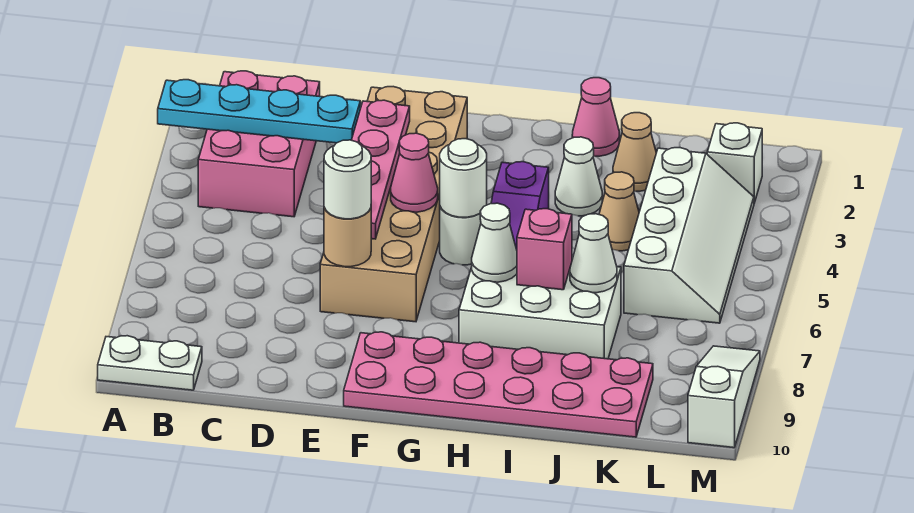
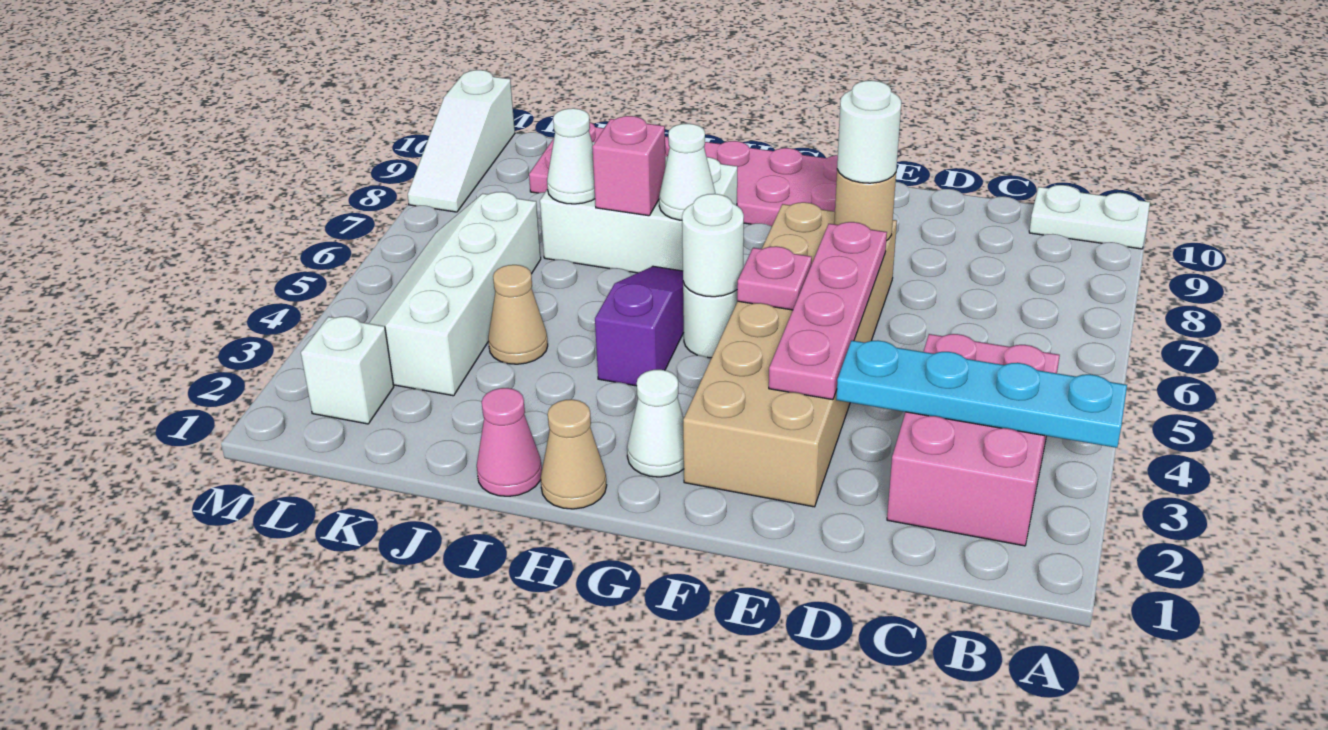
pink 1x1 cone [391,133,438,212] -> pink 1x1 plate [737,246,812,310]
white 1x1 cone [555,137,602,216] -> white 1x1 cone moved to [627,370,684,477]
tan 1x1 cone [613,113,656,191] -> tan 1x1 cone moved to [541,399,607,509]

